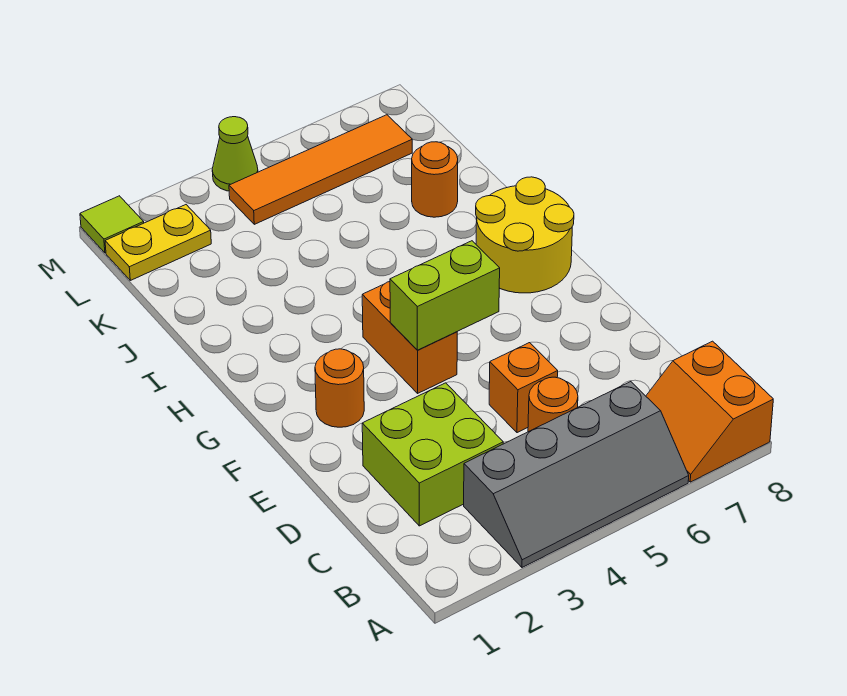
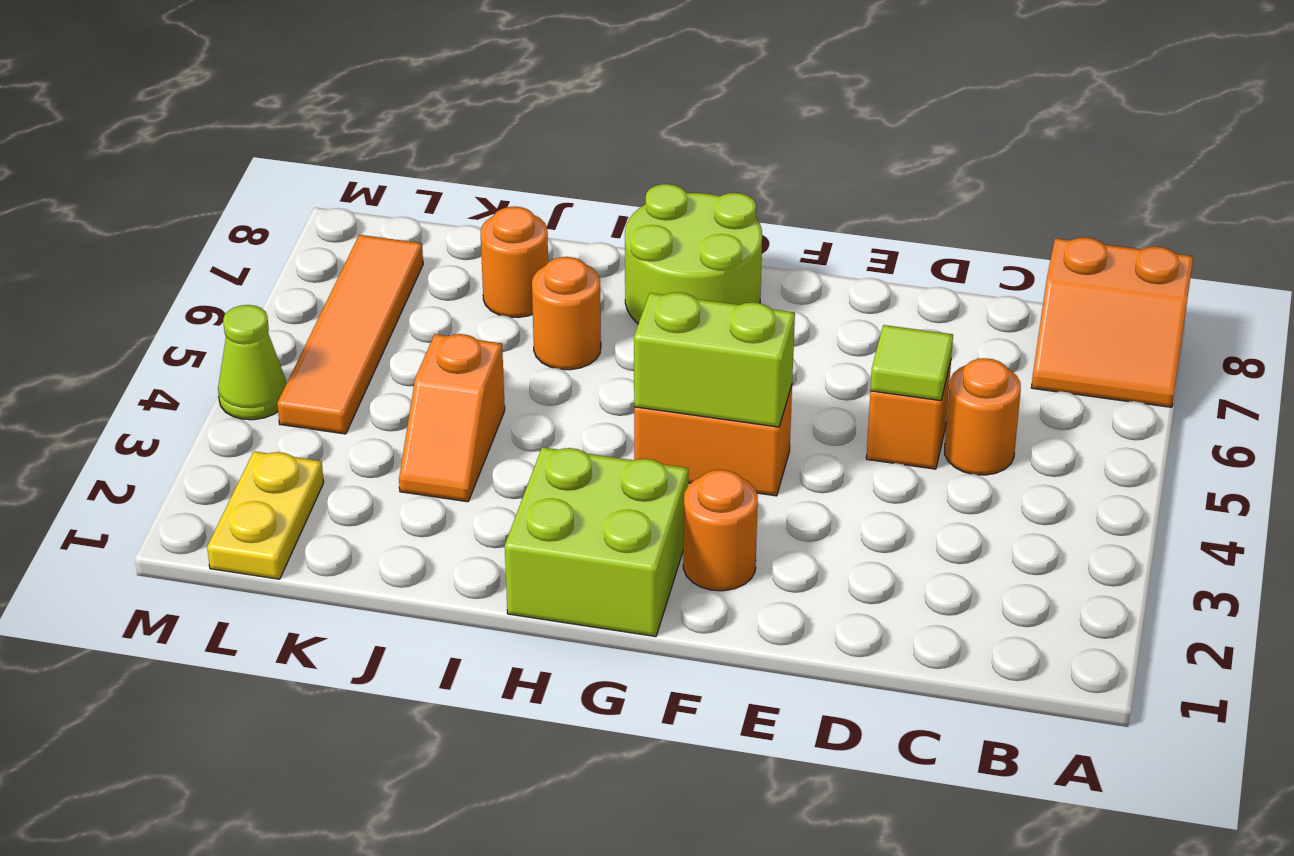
grey 2x4 slope [464,382,689,567] -> none
lime 2x2 brick [362,383,503,526] -> lime 2x2 brick moved to [505,447,688,637]
lime 1x2 brick [390,241,500,350] -> lime 1x2 brick turned to [634,292,795,427]
yellow 2x2 round brick [476,177,574,293] -> lime 2x2 round brick [625,184,762,324]
none -> orange 1x1 round brick [532,257,601,370]
none -> orange 1x2 slope [399,334,505,502]
lime 1x1 tile [80,196,144,253] -> lime 1x1 tile moved to [870,325,953,401]

